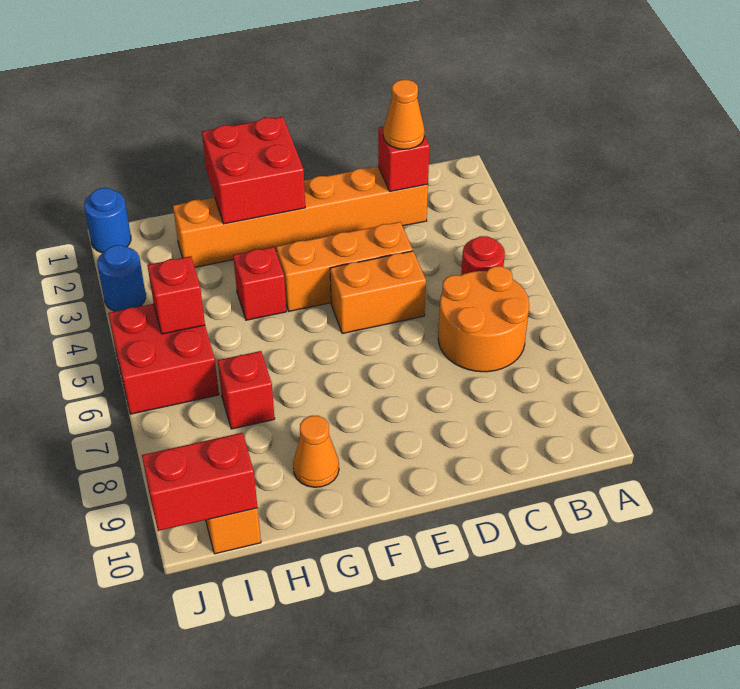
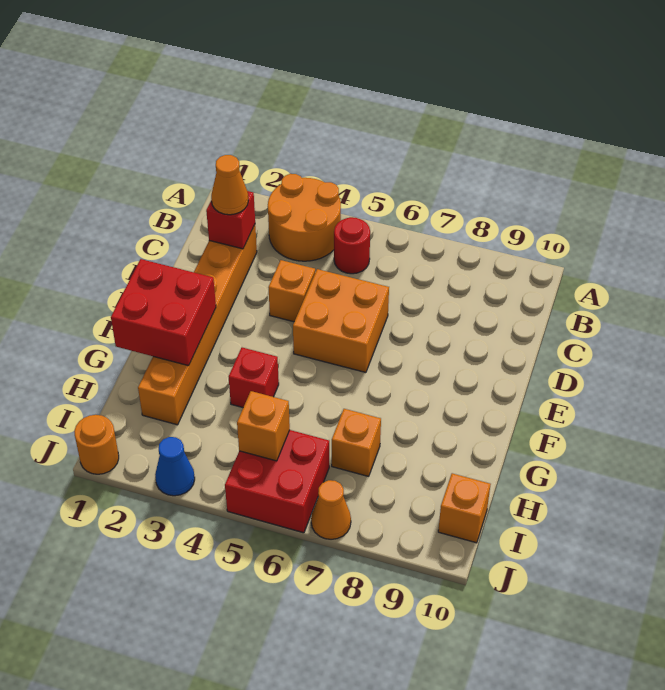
orange 2x2 round brick [438,266,529,372] -> orange 2x2 round brick moved to [268,174,341,261]
orange 1x3 brick [276,222,413,311] -> orange 1x1 brick [268,260,315,322]
orange 1x2 brick [330,251,426,334] -> orange 2x2 brick [293,269,389,372]
orange 1x1 cone [293,416,339,487] -> orange 1x1 cone moved to [311,480,351,539]
red 1x1 brick [218,351,275,429] -> orange 1x1 brick [332,409,381,476]
red 1x1 brick [147,256,205,334] -> orange 1x1 brick [237,391,290,461]
red 1x2 brick [142,433,257,531] -> none
blue 1x1 round brick [84,188,131,253] -> orange 1x1 round brick [74,415,119,474]
blue 1x1 round brick [97,245,146,311] -> blue 1x1 cone [155,437,195,496]

